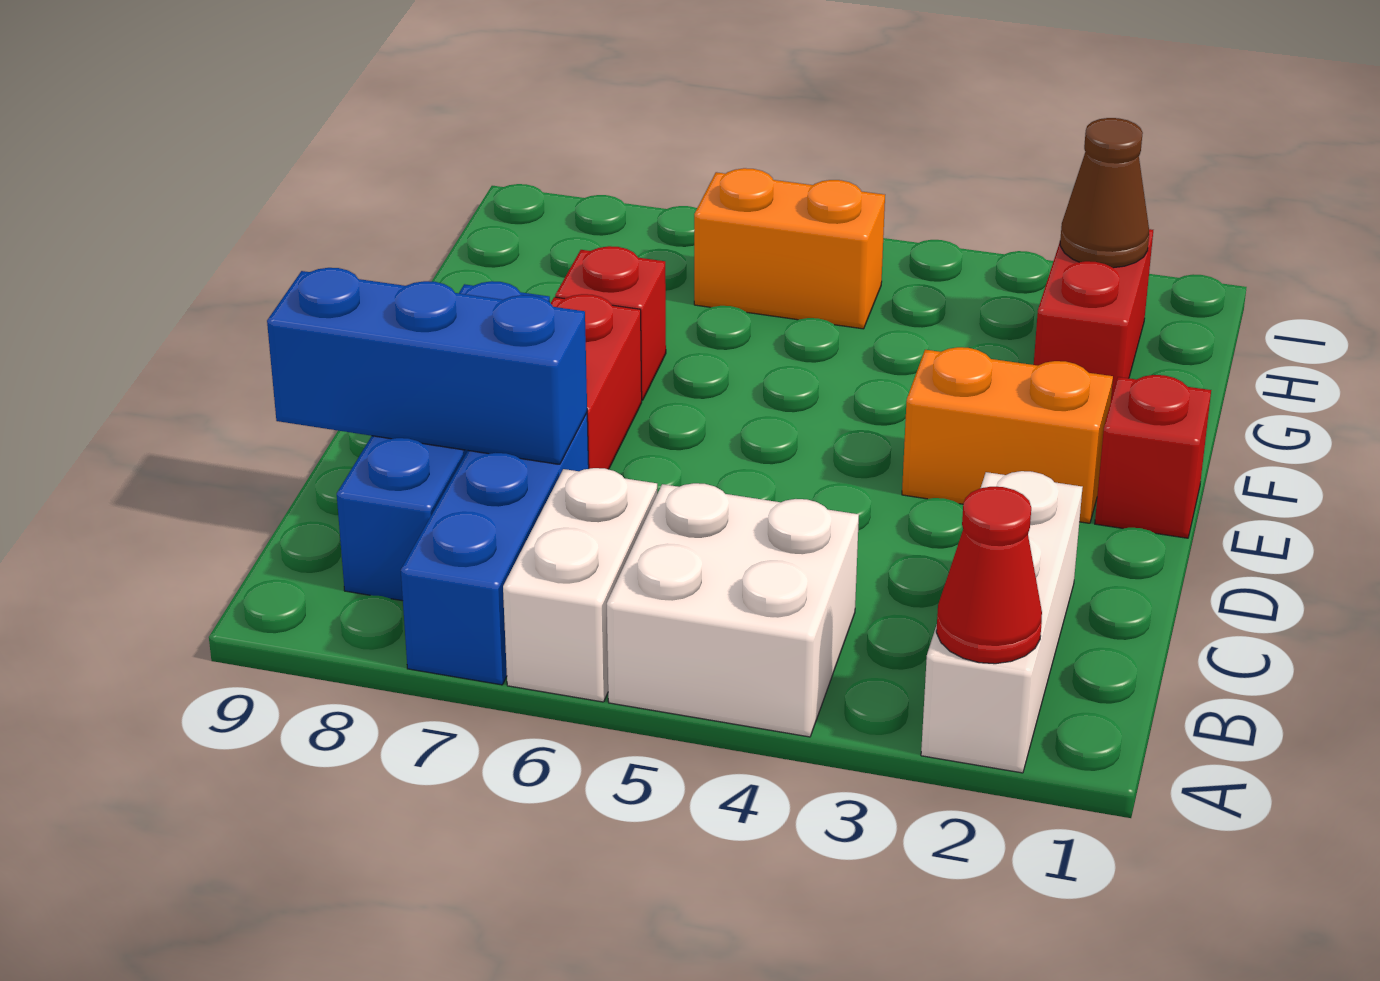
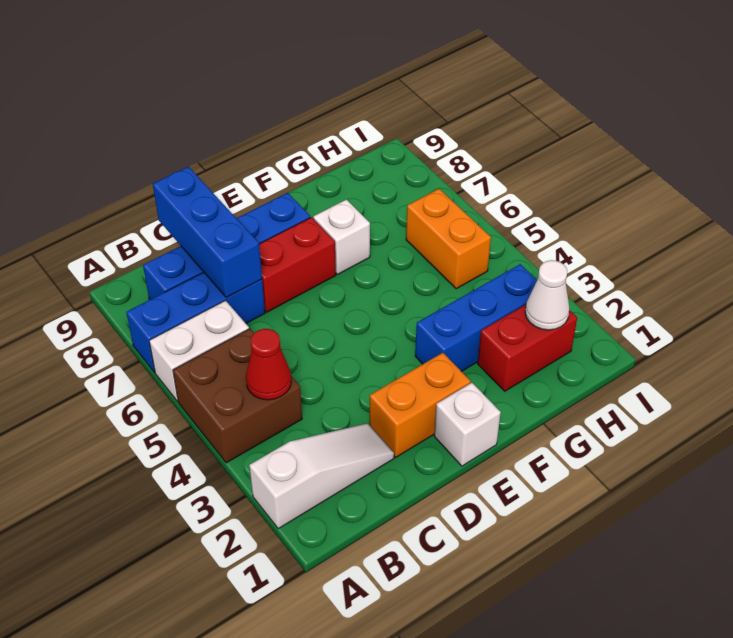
white 1x3 brick [921,471,1083,773] -> white 1x3 slope [249,423,394,529]
red 1x1 cone [936,487,1042,664] -> red 1x1 cone moved to [246,329,291,400]
white 2x2 brick [607,483,859,737] -> brown 2x2 brick [173,329,302,463]
red 1x1 brick [1095,375,1211,538] -> white 1x1 brick [434,383,501,466]
orange 1x2 brick [902,347,1113,523] -> orange 1x2 brick turned to [370,353,471,457]
none -> blue 1x3 brick [415,264,537,372]
red 1x1 brick [555,246,666,400] -> white 1x1 brick [313,199,370,275]
brown 1x1 cone [1060,118,1149,268] -> white 1x1 cone [525,260,569,330]

